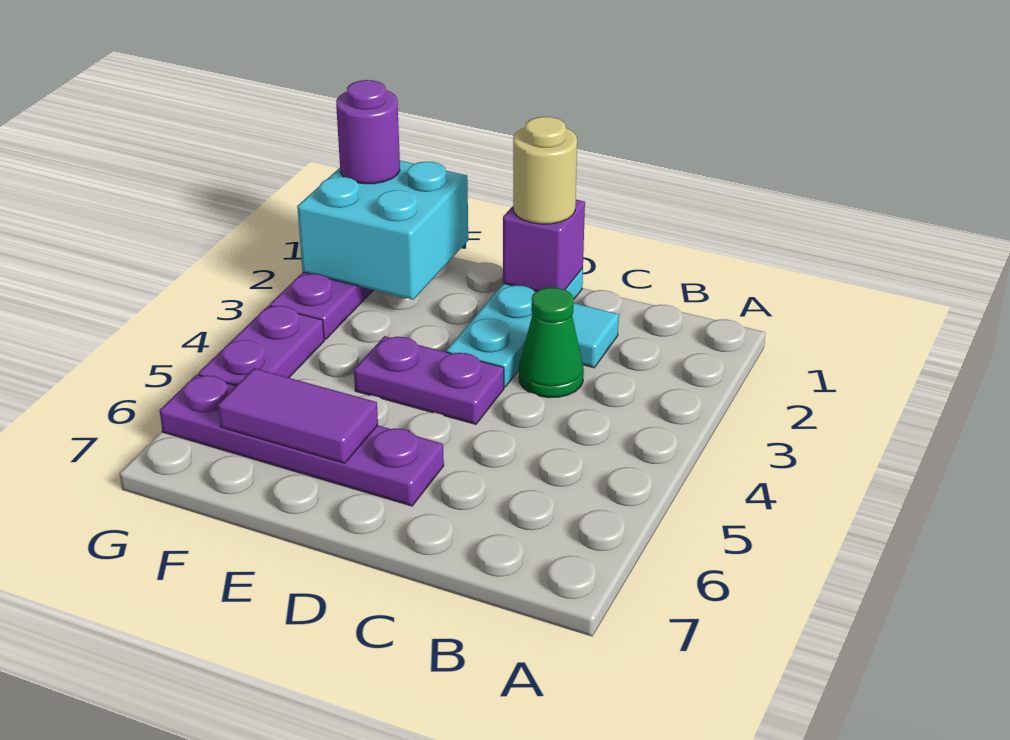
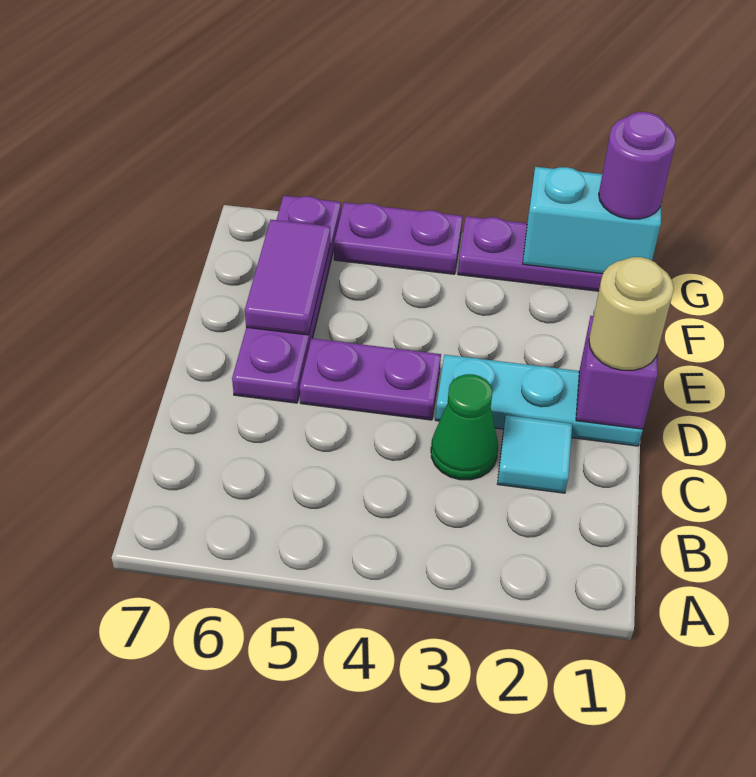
purple 1x2 plate [354,336,504,424] -> purple 1x2 plate turned to [300,338,441,420]
cyan 2x2 brick [297,160,468,300] -> cyan 1x2 brick [523,167,662,274]

